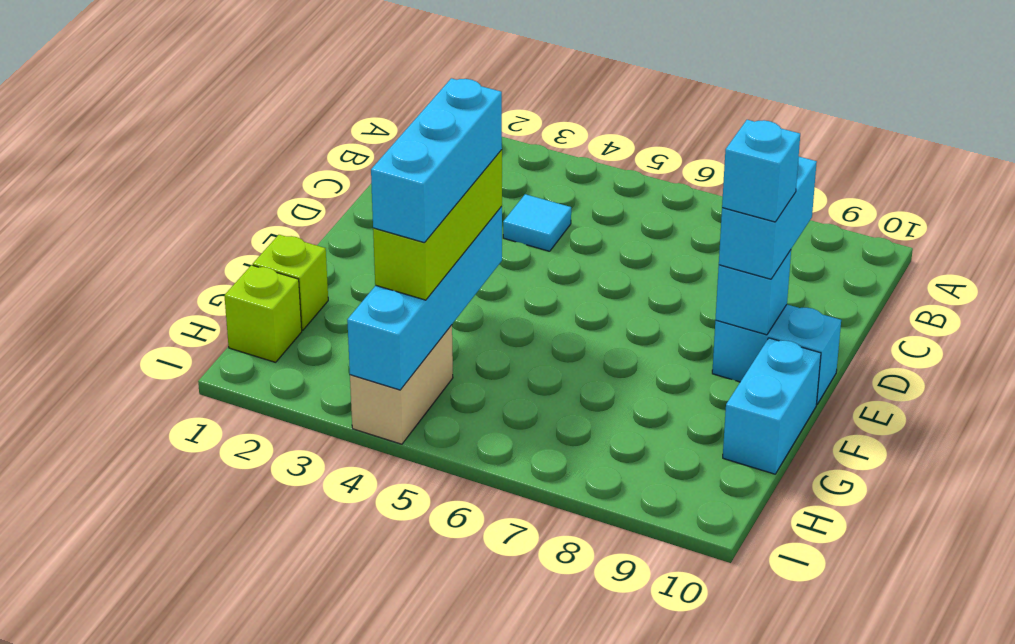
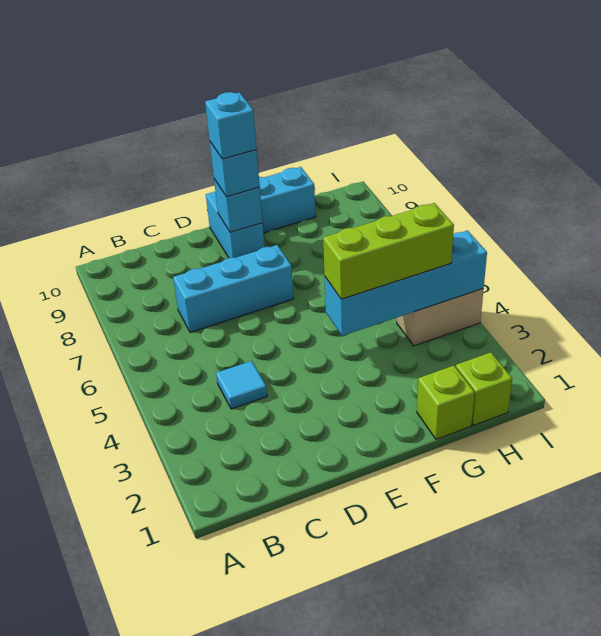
cyan 1x2 brick [719,157,817,279] -> cyan 1x1 brick [210,142,260,197]
cyan 1x3 brick [371,78,502,243] -> cyan 1x3 brick moved to [173,245,294,332]

